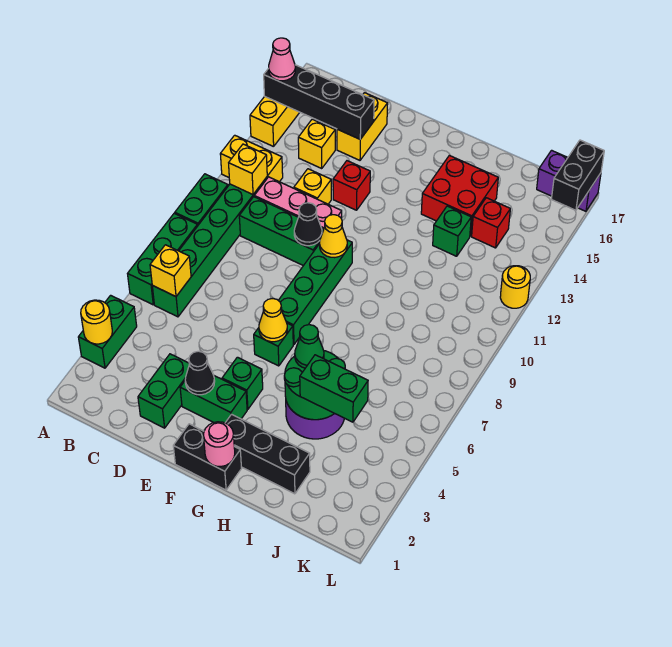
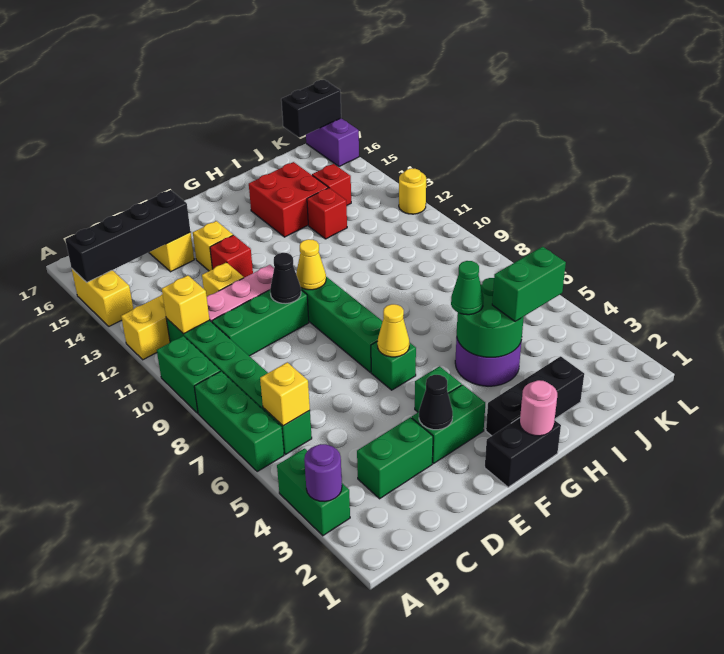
yellow 1x1 round brick [81,300,112,344] -> purple 1x1 round brick [304,444,342,501]
pink 1x1 cone [269,38,295,81] -> none
yellow 1x1 brick [298,119,335,168] -> yellow 1x1 brick moved to [193,221,233,271]
green 1x2 brick [138,354,189,428] -> green 1x2 brick turned to [357,417,433,499]
green 1x1 brick [433,206,471,256] -> red 1x1 brick [307,188,347,239]
purple 1x2 brick [537,150,601,211] -> purple 1x2 brick turned to [306,118,359,167]
black 1x2 brick [552,140,604,210] -> black 1x2 brick turned to [281,80,341,138]

